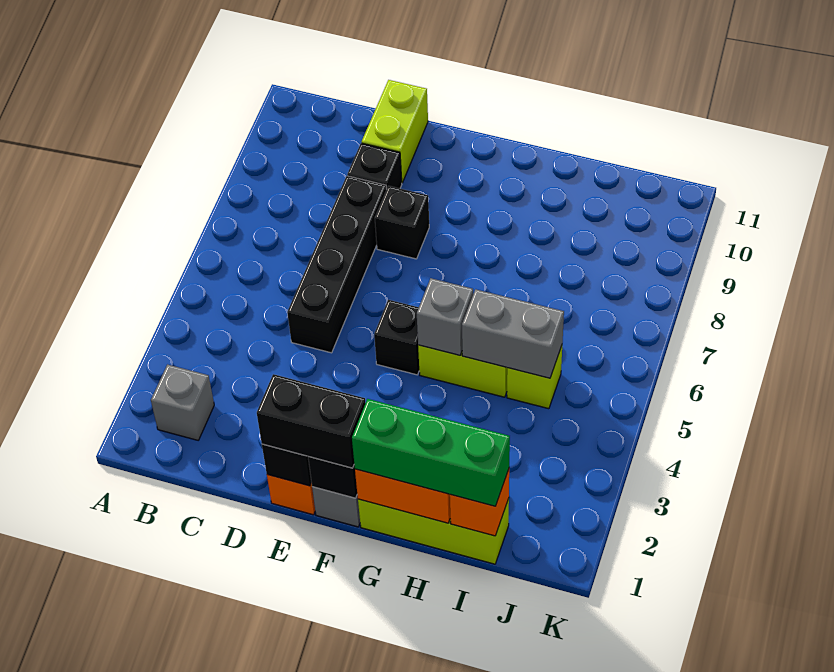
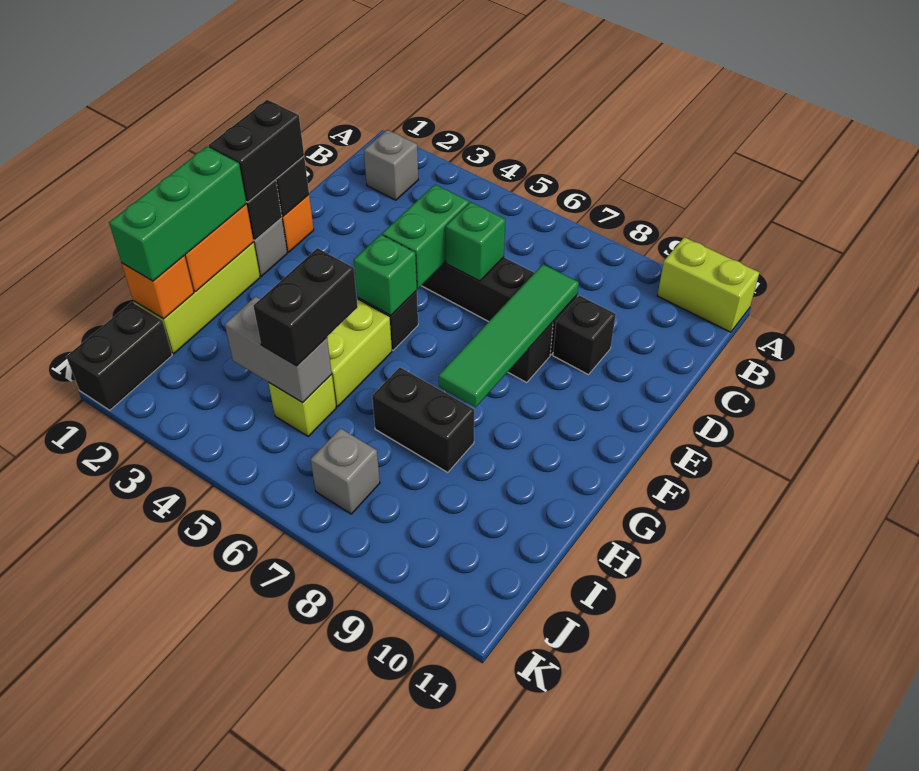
none -> green 1x2 brick [382,185,469,288]
none -> green 1x1 brick [446,202,505,281]
none -> green 1x4 tile [439,264,579,407]
lime 1x2 brick [362,80,428,183] -> lime 1x2 brick moved to [657,237,759,332]
none -> green 1x1 brick [354,235,417,315]
grey 1x1 brick [417,278,473,355] -> grey 1x1 brick moved to [310,428,380,514]
grey 1x2 brick [462,289,564,378] -> grey 1x2 brick turned to [225,296,332,403]
none -> black 1x2 brick [253,248,358,366]
none -> black 1x2 brick [372,367,474,472]
none -> black 1x2 brick [66,302,172,410]

